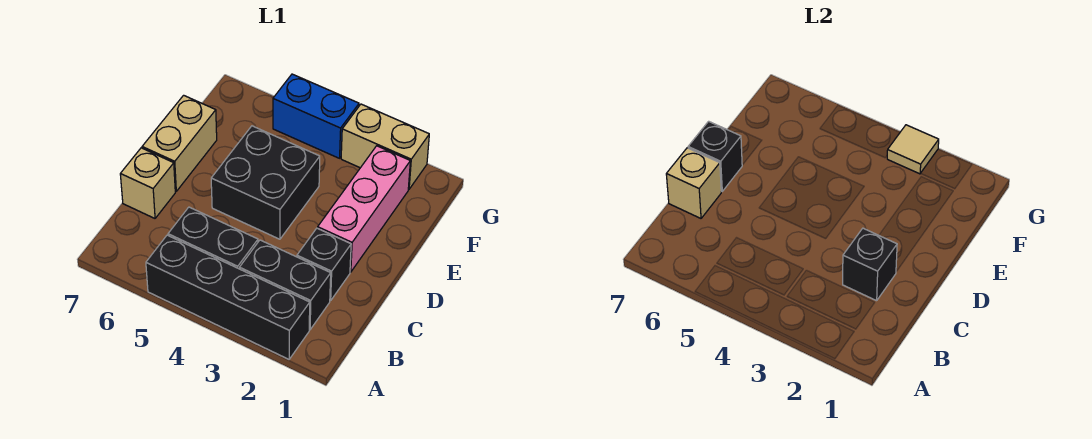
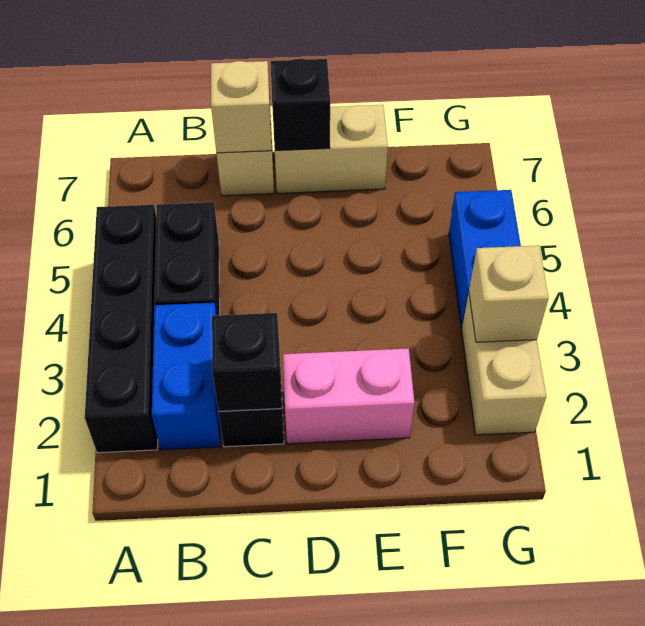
black 1x2 brick [240,240,331,330] -> blue 1x2 brick [152,303,221,450]
pink 1x3 brick [318,146,410,272] -> pink 1x2 brick [283,348,414,444]
black 2x2 brick [211,126,320,239] -> none
tan 1x1 tile [887,125,939,174] -> tan 1x1 brick [469,245,549,342]

